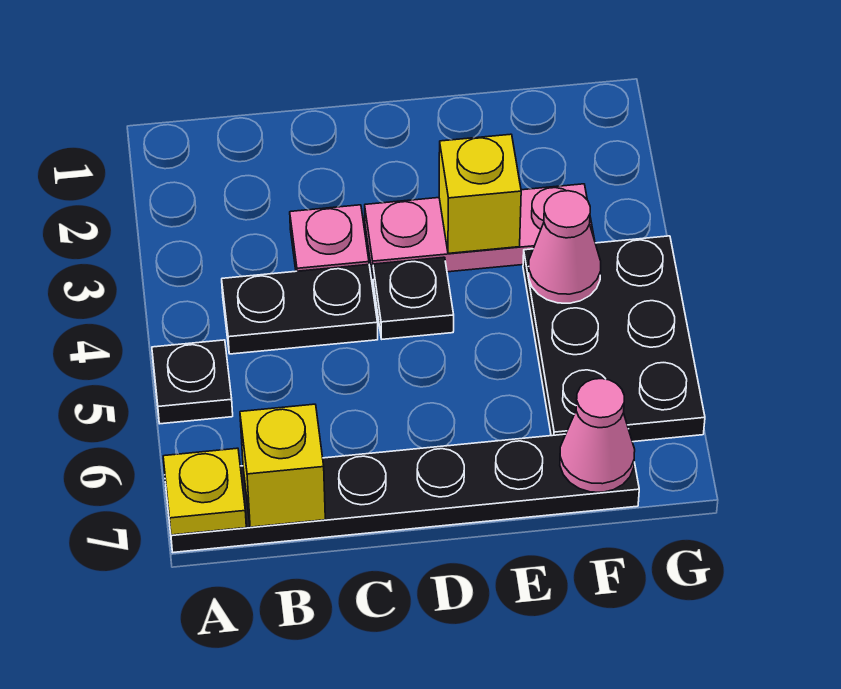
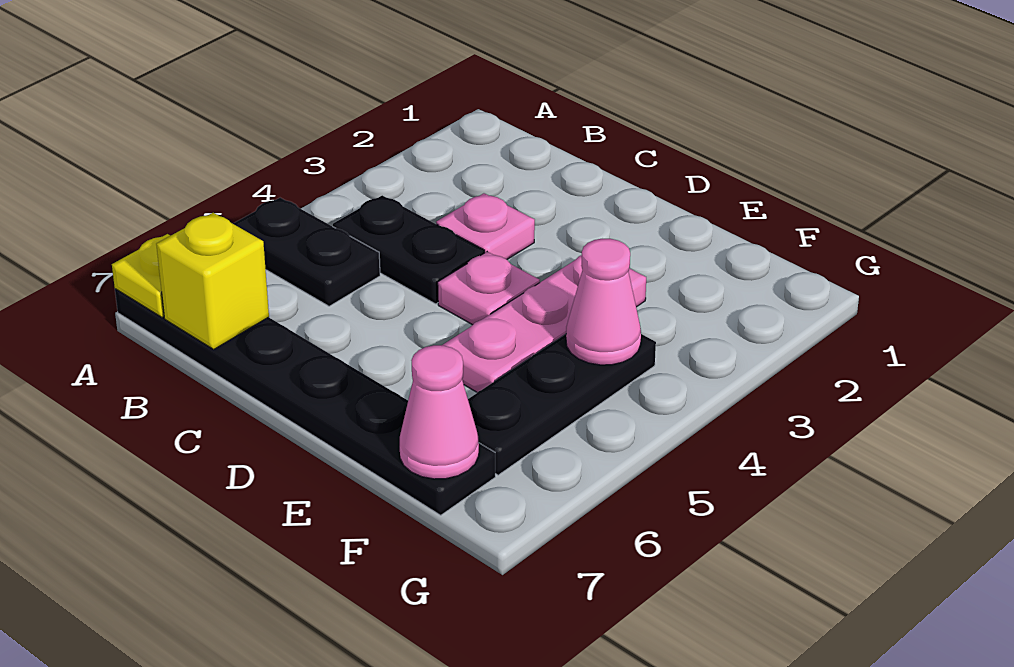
black 1x1 plate [152,340,233,424] -> black 1x2 plate [233,198,380,306]
pink 1x3 plate [365,184,594,276] -> pink 1x3 plate turned to [442,255,646,392]
black 1x1 plate [373,257,454,339] -> pink 1x1 plate [438,252,540,325]
yellow 1x1 brick [439,134,521,253] -> none
black 2x3 plate [523,236,705,442] -> black 1x3 plate [468,334,656,475]

